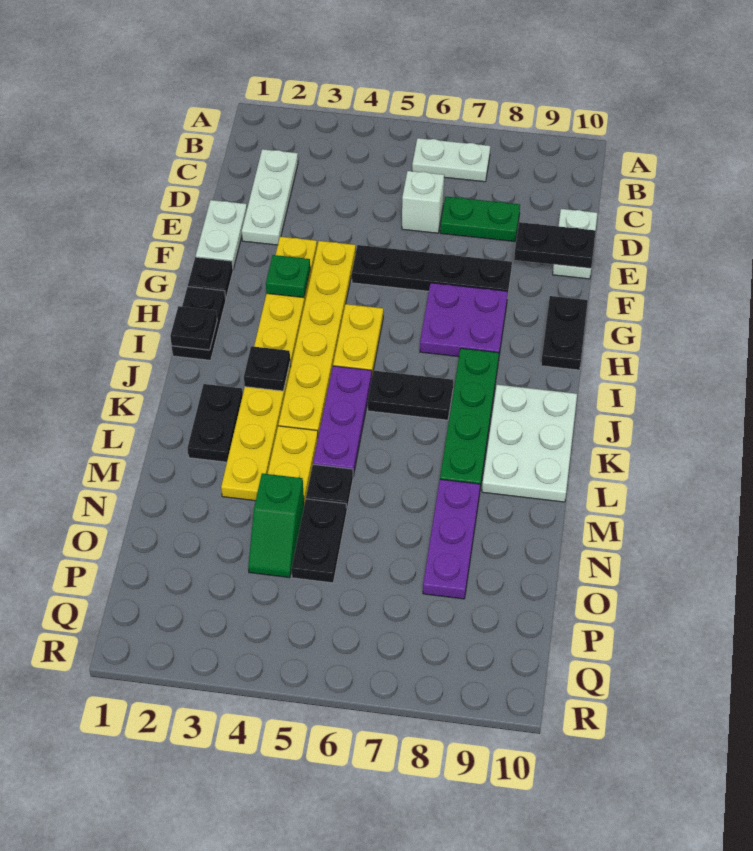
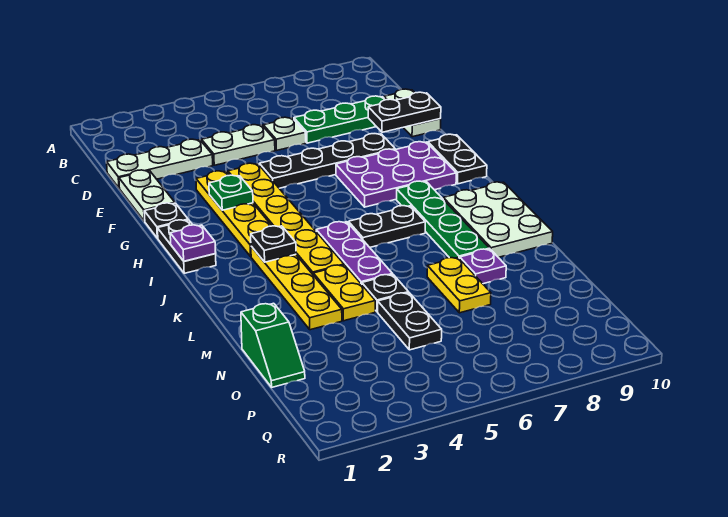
white 1x2 plate [412,138,490,182] -> white 1x2 plate moved to [201,125,275,165]
white 1x3 plate [242,149,298,245] -> white 1x3 plate turned to [107,139,213,188]
white 1x1 brick [402,171,444,233] -> white 1x1 plate [263,117,306,151]
green 1x2 plate [440,197,520,241] -> green 1x3 plate [294,96,385,143]
purple 2x2 plate [420,283,508,357] -> purple 2x3 plate [336,142,456,207]
yellow 1x2 plate [333,304,383,376] -> yellow 1x2 plate moved to [427,258,491,313]
black 1x1 plate [170,306,217,350] -> purple 1x1 plate [170,225,216,261]
black 1x2 plate [188,384,243,462] -> none
purple 1x3 plate [423,479,480,599] -> purple 1x1 plate [460,249,506,284]
green 1x2 slope [248,473,304,578] -> green 1x2 slope moved to [241,303,305,387]

